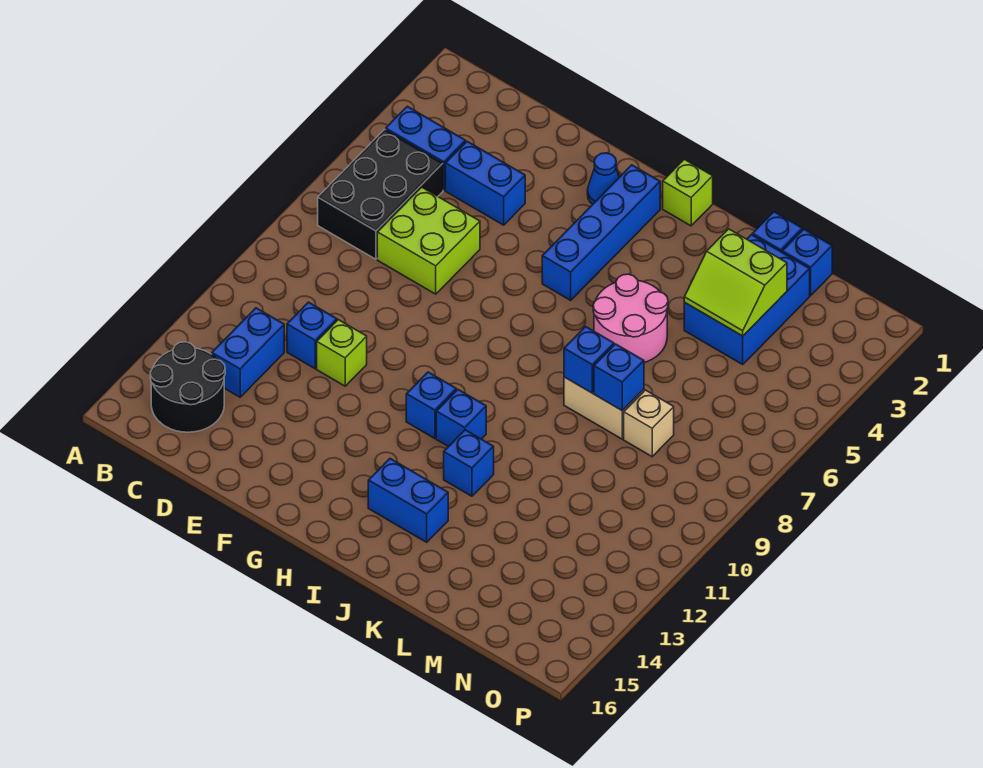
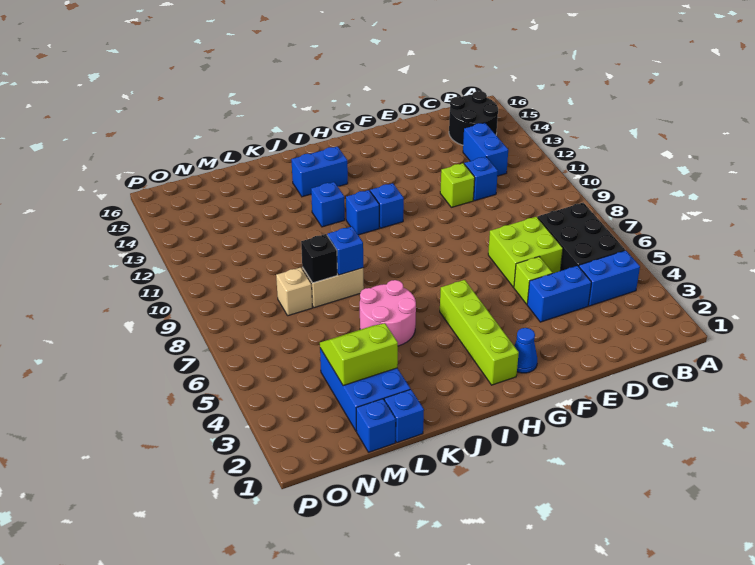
blue 1x4 brick [542,165,660,300] -> lime 1x4 brick [440,280,519,385]
lime 1x1 brick [663,159,713,226] -> lime 1x1 brick moved to [514,257,552,304]
blue 1x1 brick [594,344,644,411] -> black 1x1 brick [301,234,337,283]

